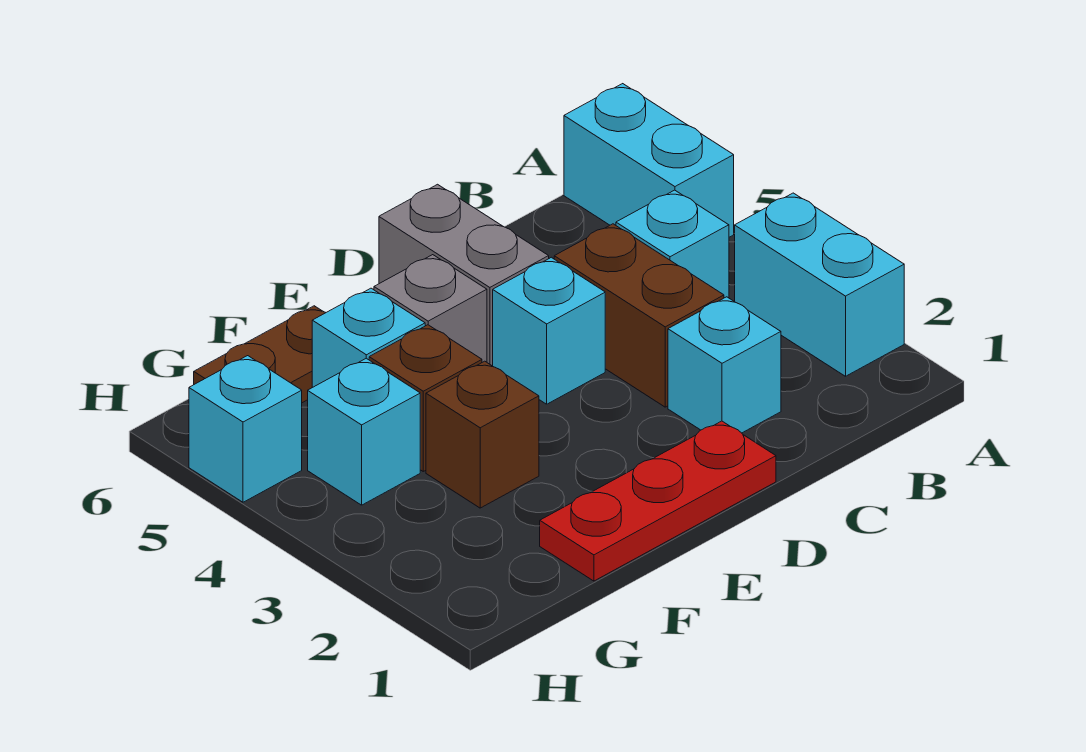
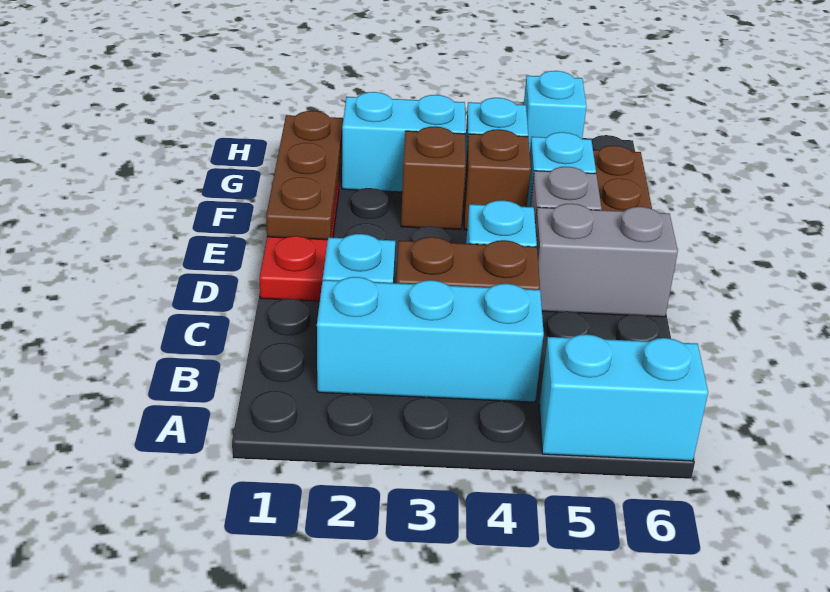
cyan 1x2 brick [735,193,904,376] -> cyan 1x2 brick moved to [342,92,465,192]
cyan 1x1 brick [616,190,729,298] -> cyan 1x3 brick [317,277,544,402]
none -> brown 1x3 plate [266,111,343,240]

